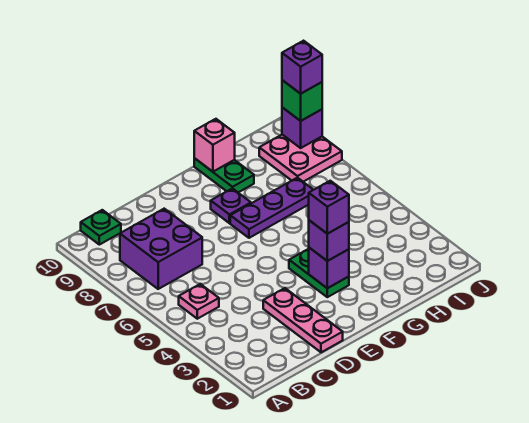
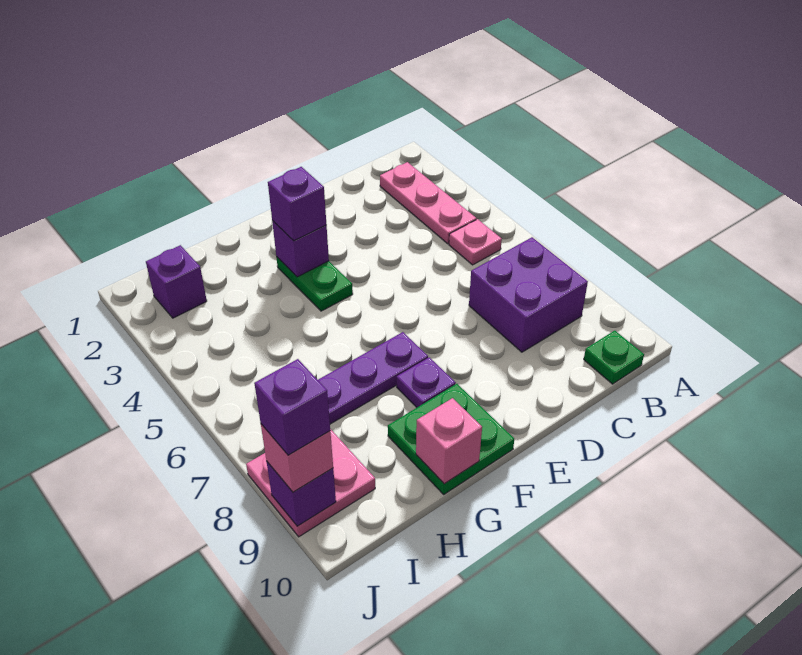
pink 1x3 plate [263,288,343,352] -> pink 1x3 plate moved to [380,162,477,244]
purple 1x1 brick [309,181,349,234] -> purple 1x1 brick moved to [146,245,207,318]
green 1x2 plate [194,158,254,192] -> green 2x2 plate [388,384,514,494]
green 1x1 brick [282,80,322,121] -> pink 1x1 brick [261,424,333,492]

